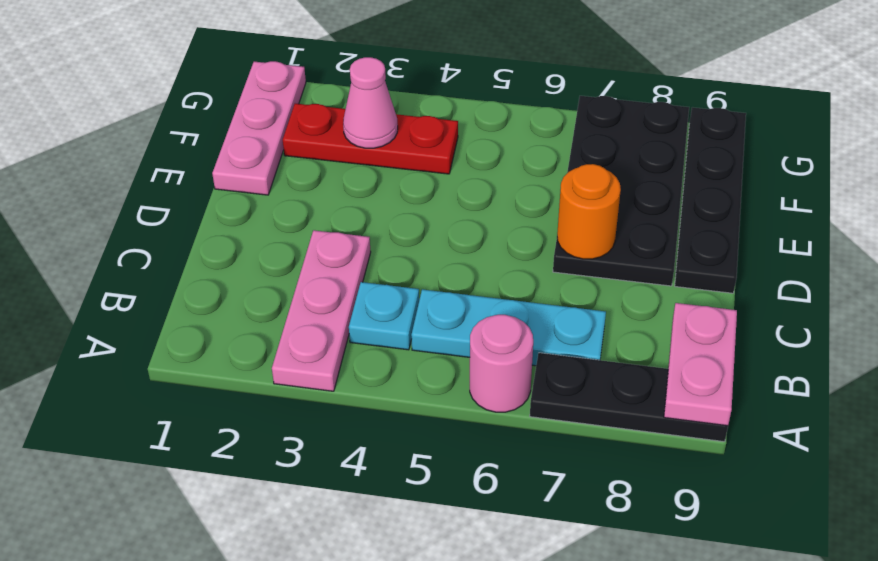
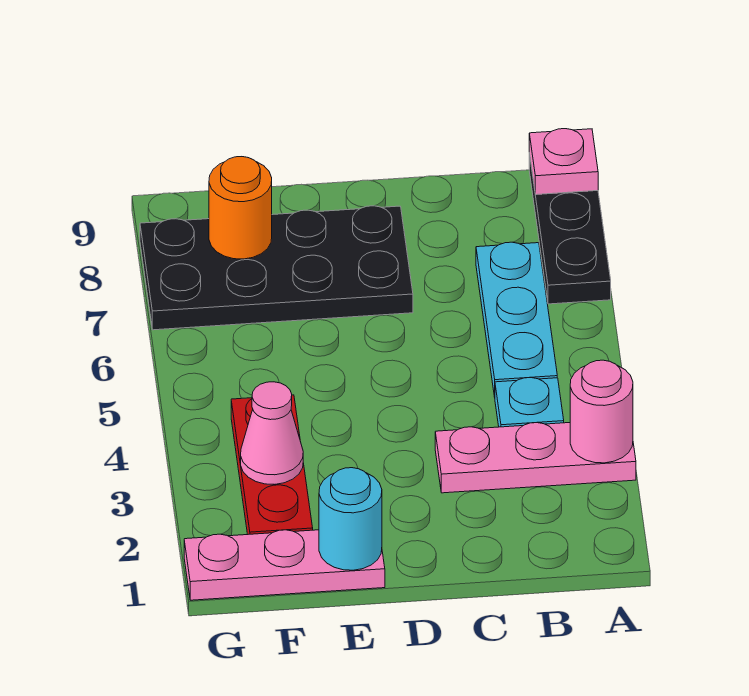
pink 1x1 round brick [470,315,533,412] -> pink 1x1 round brick moved to [570,360,633,463]
pink 1x2 plate [664,303,737,426] -> pink 1x1 plate [529,129,598,195]
orange 1x1 round brick [557,164,621,259] -> orange 1x1 round brick moved to [209,157,272,259]
black 1x4 plate [675,107,746,293] -> none
none -> cyan 1x1 round brick [319,468,382,570]

